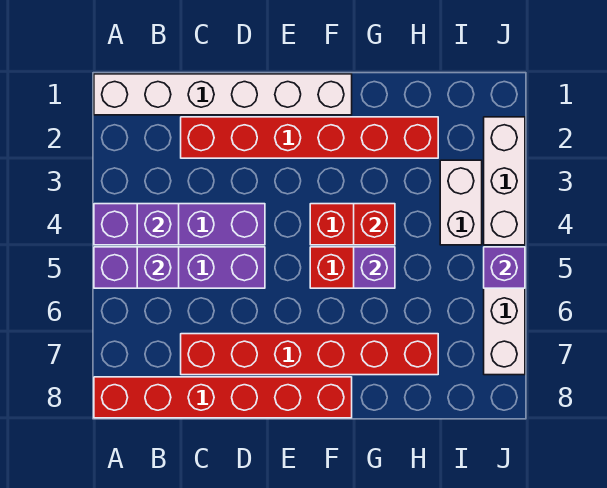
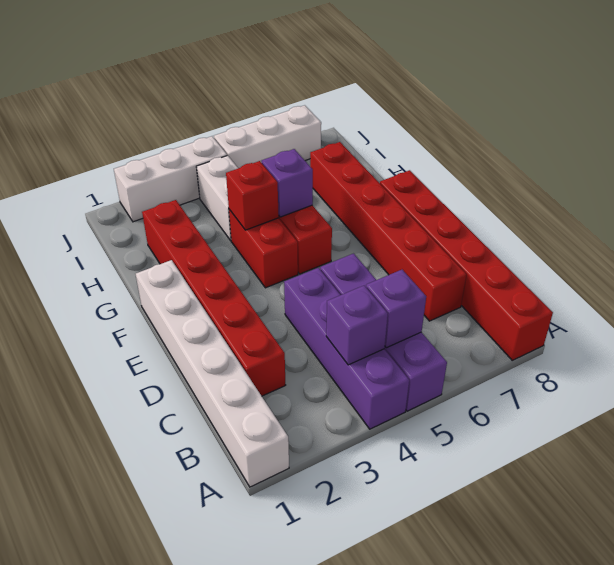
white 1x2 brick [440,160,482,245] -> white 1x2 brick turned to [196,156,238,241]
purple 1x1 brick [484,247,525,288] -> none

